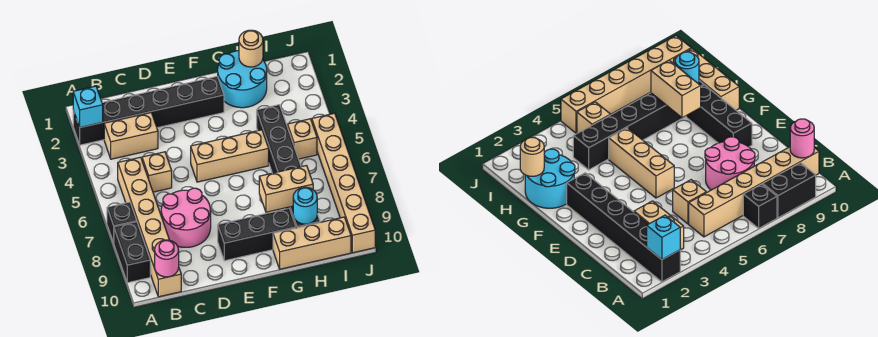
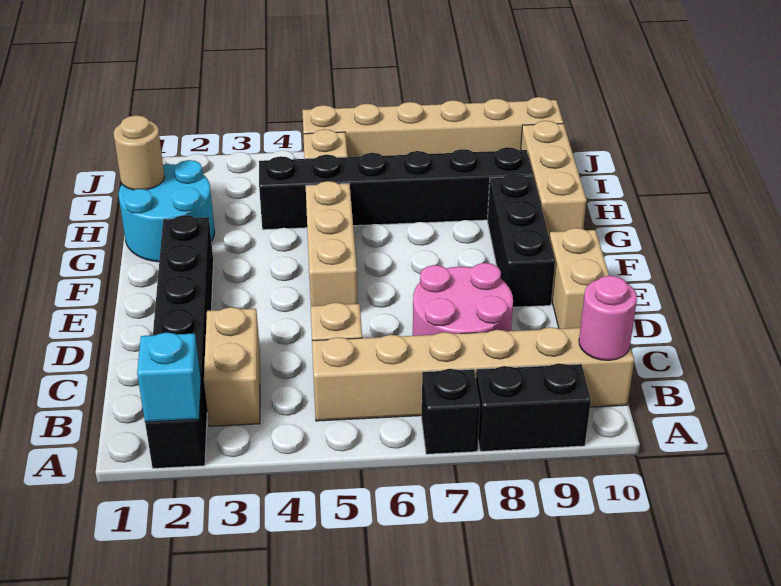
tan 1x2 brick [259,166,313,212] -> tan 1x2 brick moved to [549,228,609,329]
cyan 1x1 round brick [293,187,317,224] -> none

